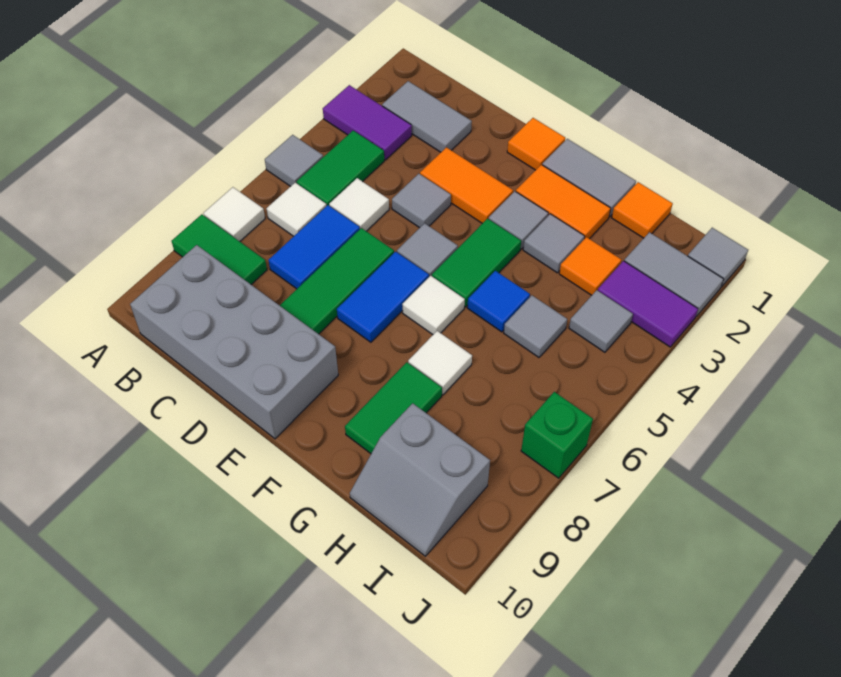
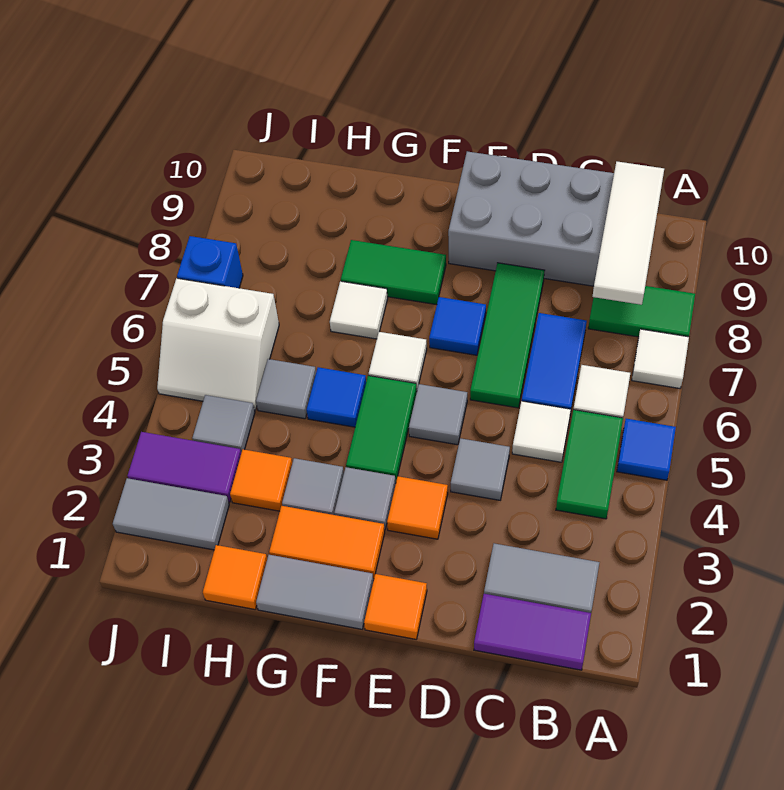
purple 1x2 tile [323,85,412,160] -> purple 1x2 tile moved to [474,594,591,670]
grey 1x1 tile [265,135,323,186] -> blue 1x1 tile [617,419,676,480]
none -> white 1x3 tile [593,162,664,305]
orange 1x2 tile [420,147,513,223] -> orange 1x1 tile [387,476,448,539]
blue 1x2 tile [337,252,429,342] -> blue 1x1 tile [429,297,486,355]
green 1x2 tile [345,362,442,454] -> green 1x2 tile turned to [341,240,446,305]
grey 2x2 slope [350,403,490,556] -> none
none -> white 2x2 slope [157,278,279,410]
grey 1x1 tile [688,228,748,287] -> none
green 1x1 brick [521,392,593,478] -> blue 1x1 brick [177,236,243,288]

